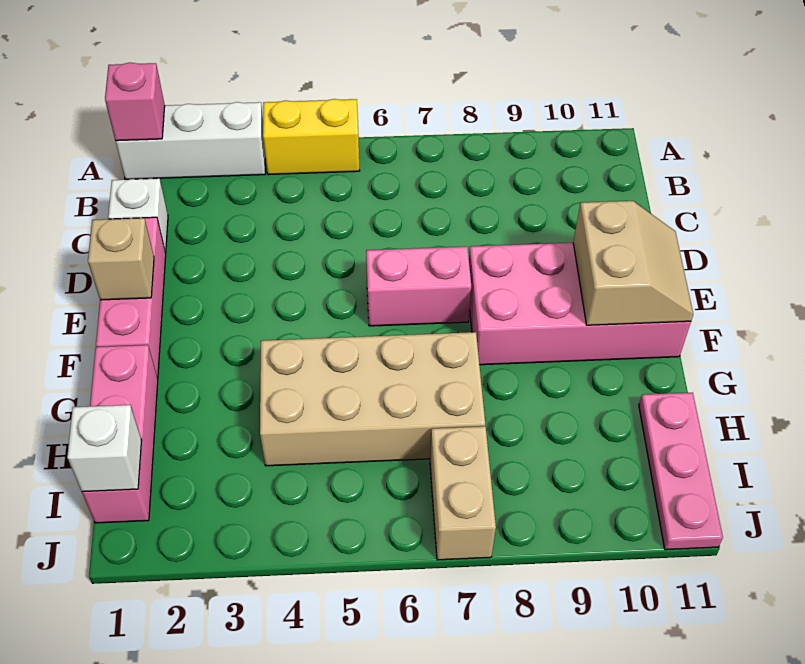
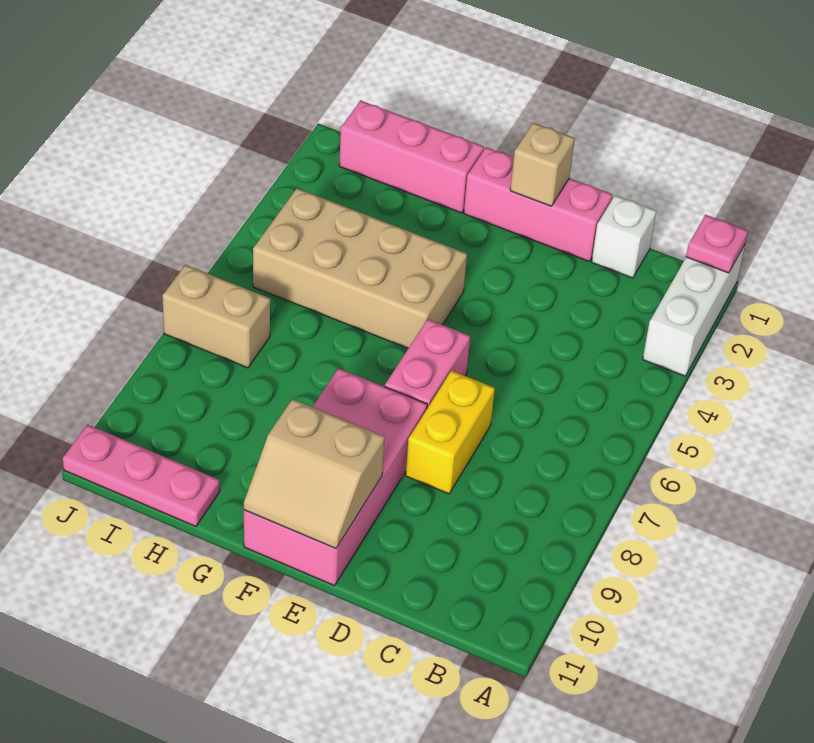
pink 1x1 brick [105,63,165,141] -> pink 1x1 plate [686,215,748,273]
yellow 1x2 brick [263,99,360,175] -> yellow 1x2 brick moved to [406,371,495,494]
tan 2x4 brick [260,332,485,466] -> tan 2x4 brick turned to [253,188,467,348]
white 1x1 brick [67,405,142,492] -> none

